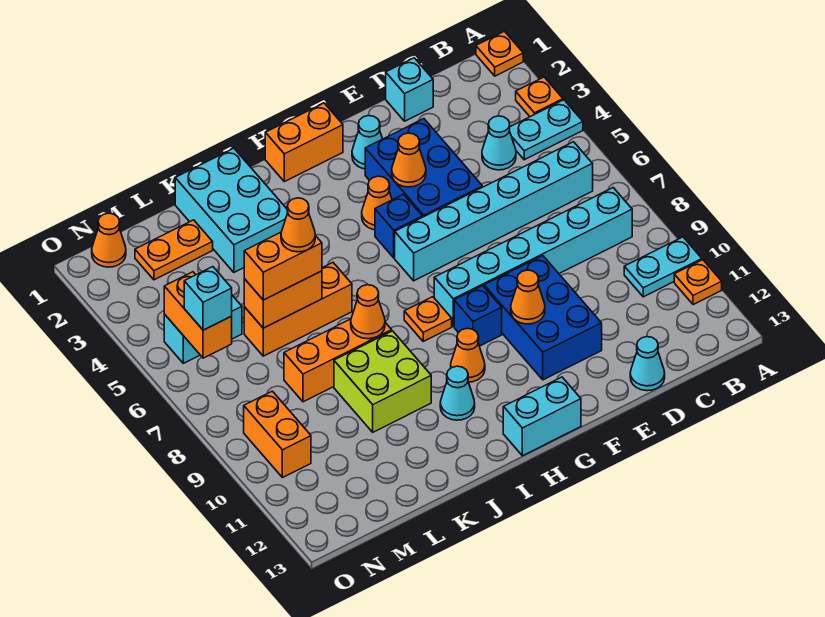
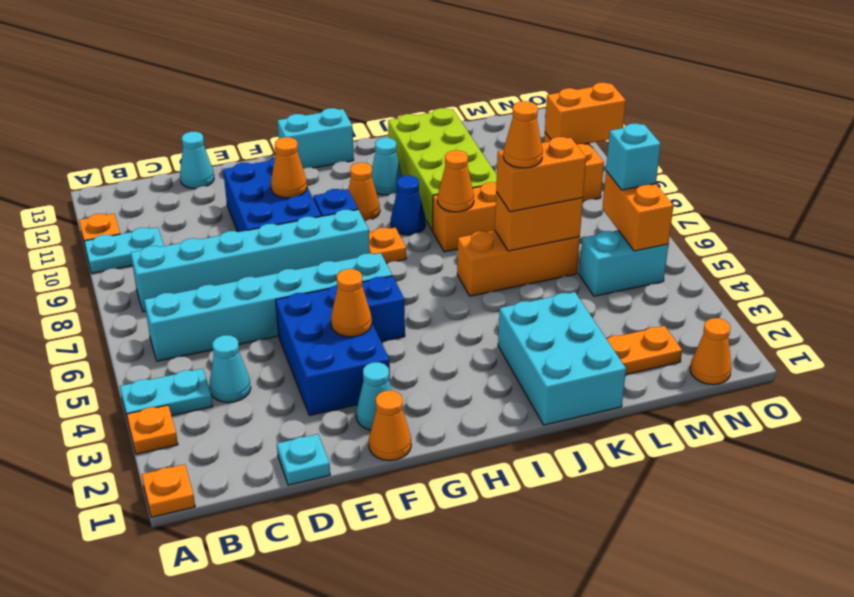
cyan 1x1 brick [386,58,433,121] -> cyan 1x1 plate [277,434,330,485]
orange 1x2 brick [265,103,343,182] -> orange 1x2 brick moved to [545,83,626,144]
orange 1x1 cone [362,176,392,230] -> orange 1x1 cone moved to [369,391,411,461]
none -> blue 1x1 cone [391,176,426,235]
lime 2x2 brick [334,331,431,432] -> lime 2x4 brick [388,108,497,231]

